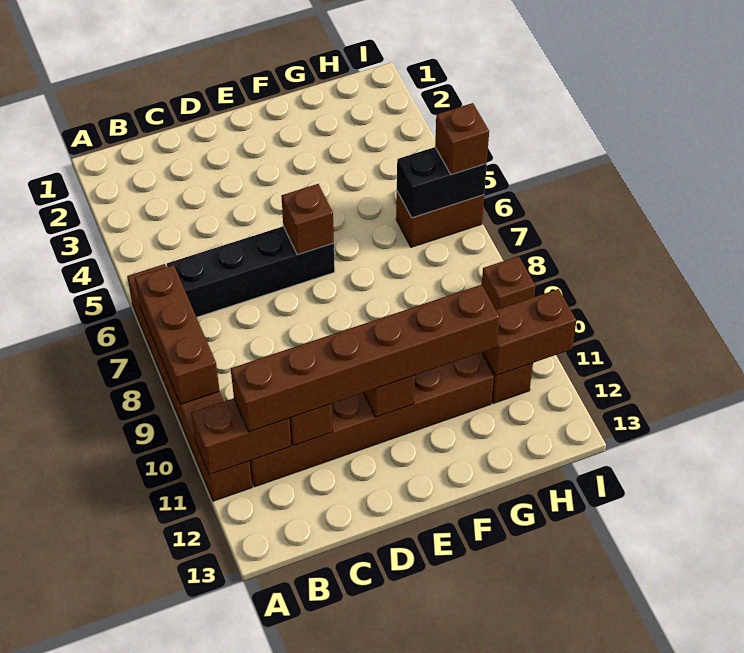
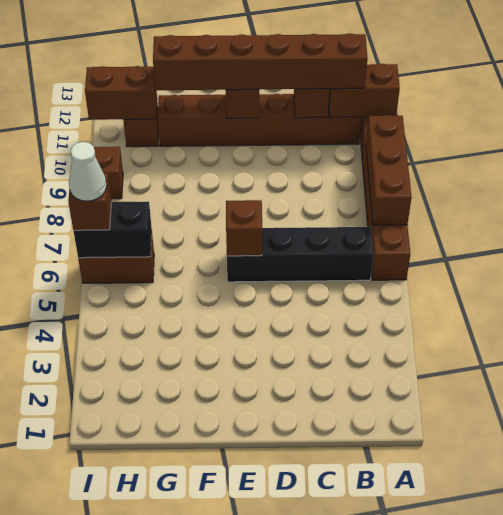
none -> white 1x1 cone [69,142,107,201]

